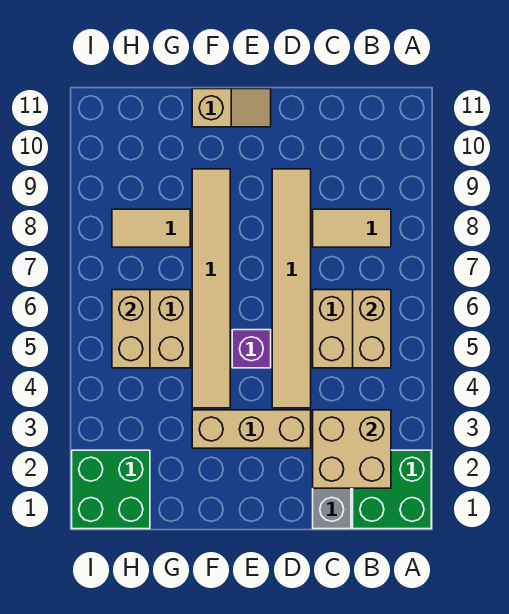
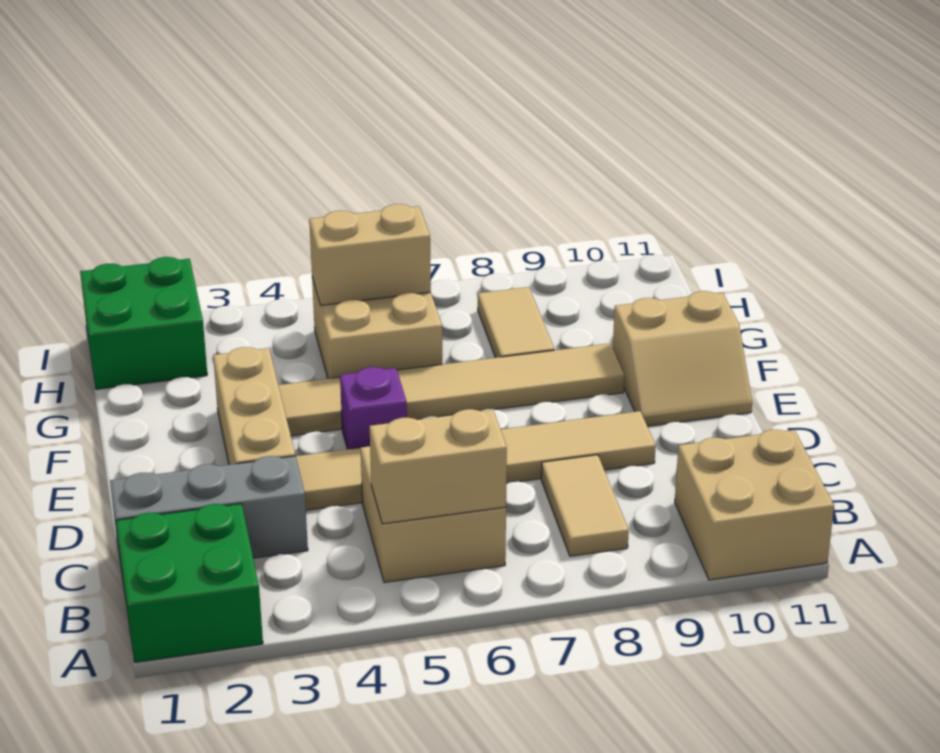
tan 2x2 brick [313,410,391,488] -> tan 2x2 brick moved to [675,430,834,580]
tan 1x2 slope [192,89,271,127] -> tan 2x2 slope [613,291,752,426]

